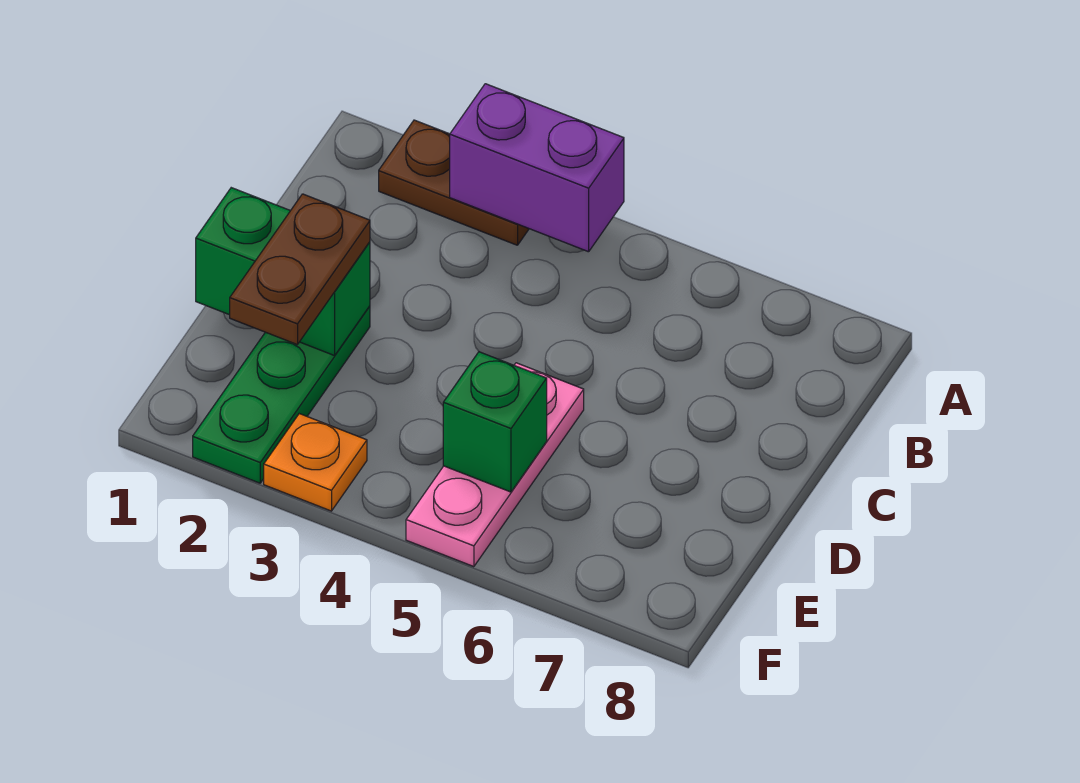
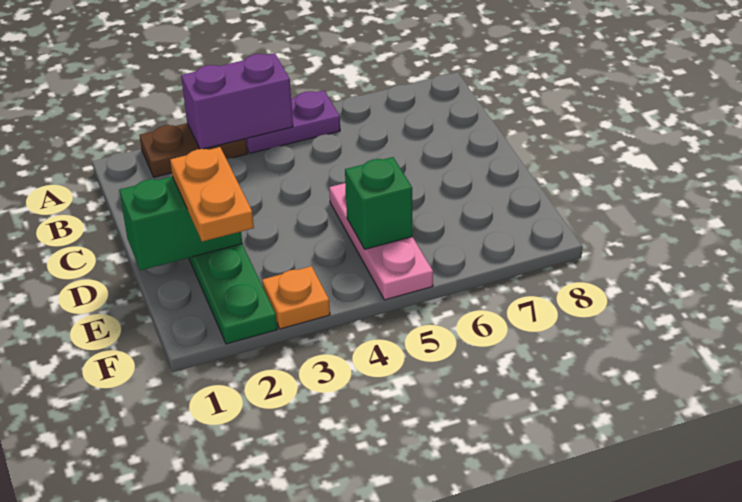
none -> purple 1x2 plate [246,90,340,153]
brown 1x2 plate [230,194,370,345] -> orange 1x2 plate [170,147,254,242]

